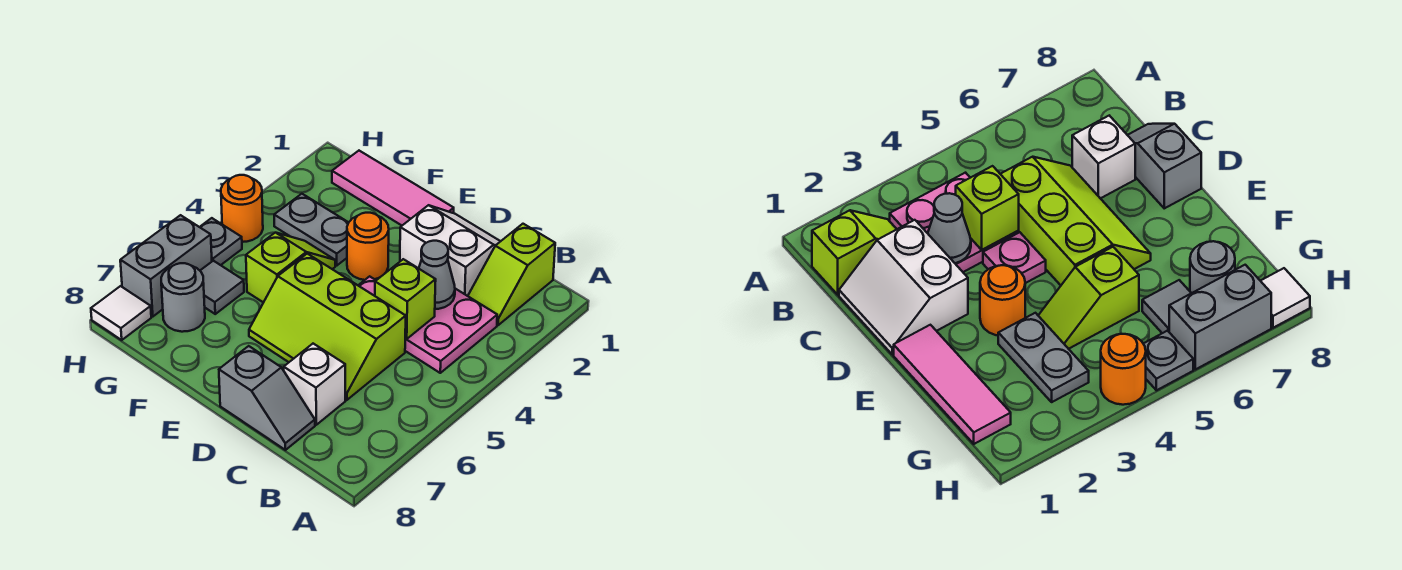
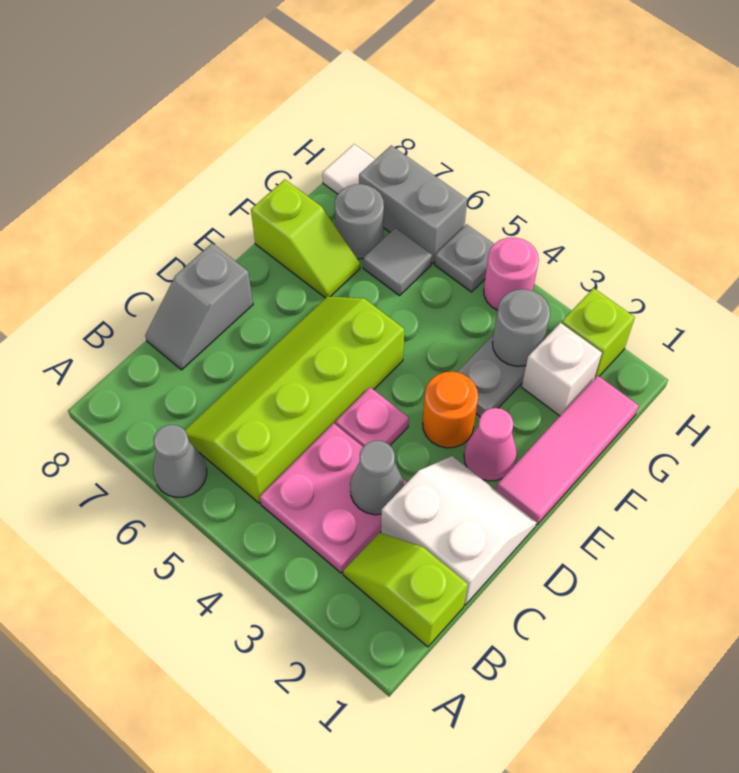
none -> grey 1x1 cone [153,425,207,498]
white 2x2 slope [400,205,500,296] -> white 2x2 slope turned to [381,456,537,605]
lime 1x1 brick [375,259,436,339] -> lime 1x1 brick moved to [562,288,635,379]
lime 2x3 slope [249,254,406,400] -> lime 2x4 slope [185,296,404,503]
white 1x1 brick [284,344,345,425] -> white 1x1 brick moved to [522,323,602,416]
none -> pink 1x1 cone [464,408,517,481]
lime 1x2 slope [246,233,335,302] -> lime 1x2 slope moved to [251,179,360,298]
none -> grey 1x1 round brick [492,289,550,366]
orange 1x1 round brick [221,175,263,242] -> pink 1x1 round brick [484,237,539,310]

